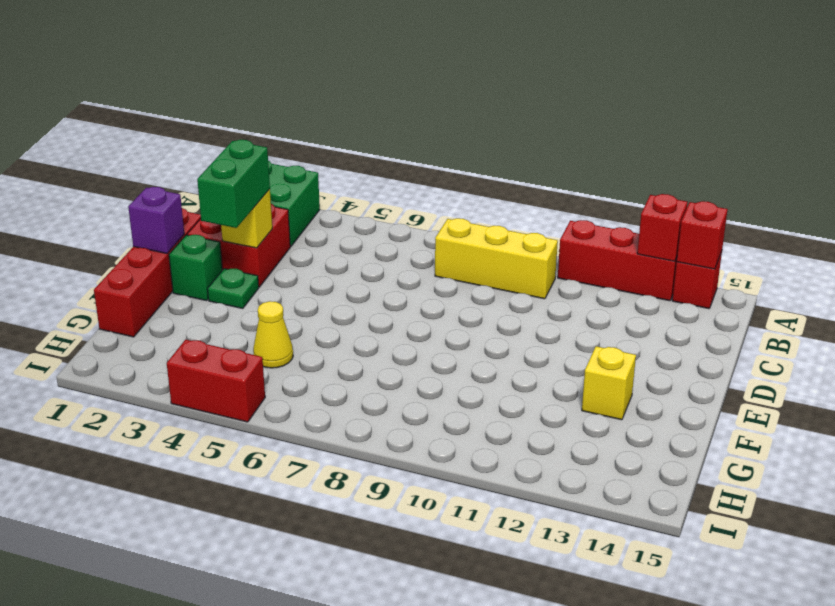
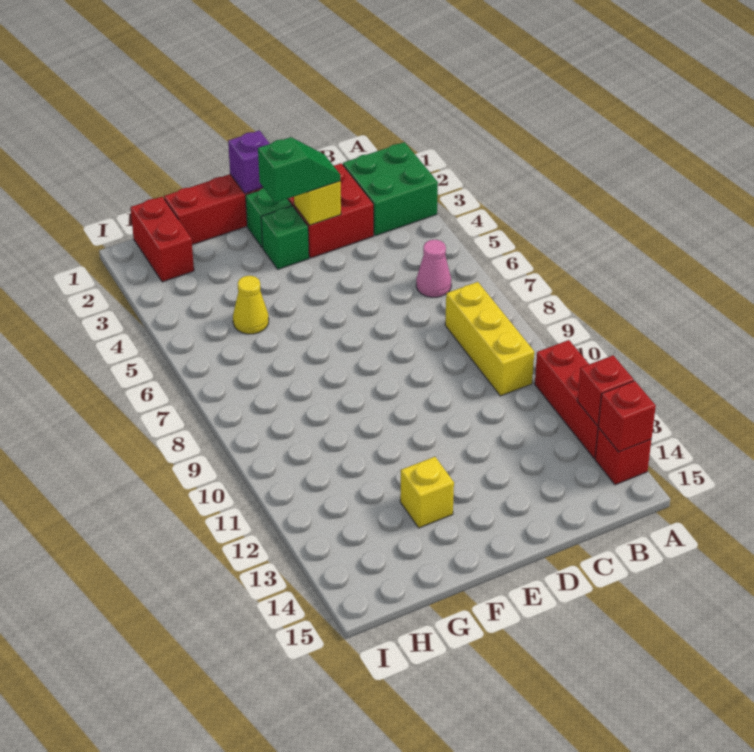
none -> pink 1x1 cone [416,240,451,297]
green 1x2 brick [197,140,270,228] -> green 1x2 slope [258,137,340,203]
green 1x1 plate [208,269,259,309] -> green 1x1 brick [261,206,309,269]
red 1x2 brick [167,340,265,422] -> red 1x2 brick moved to [130,197,194,282]

